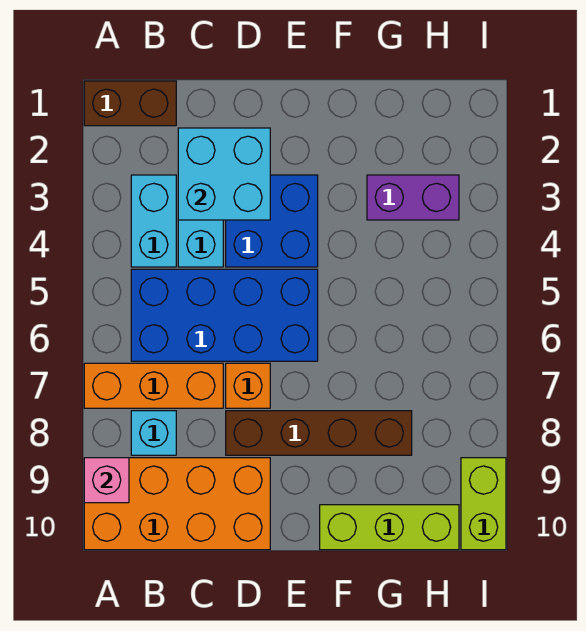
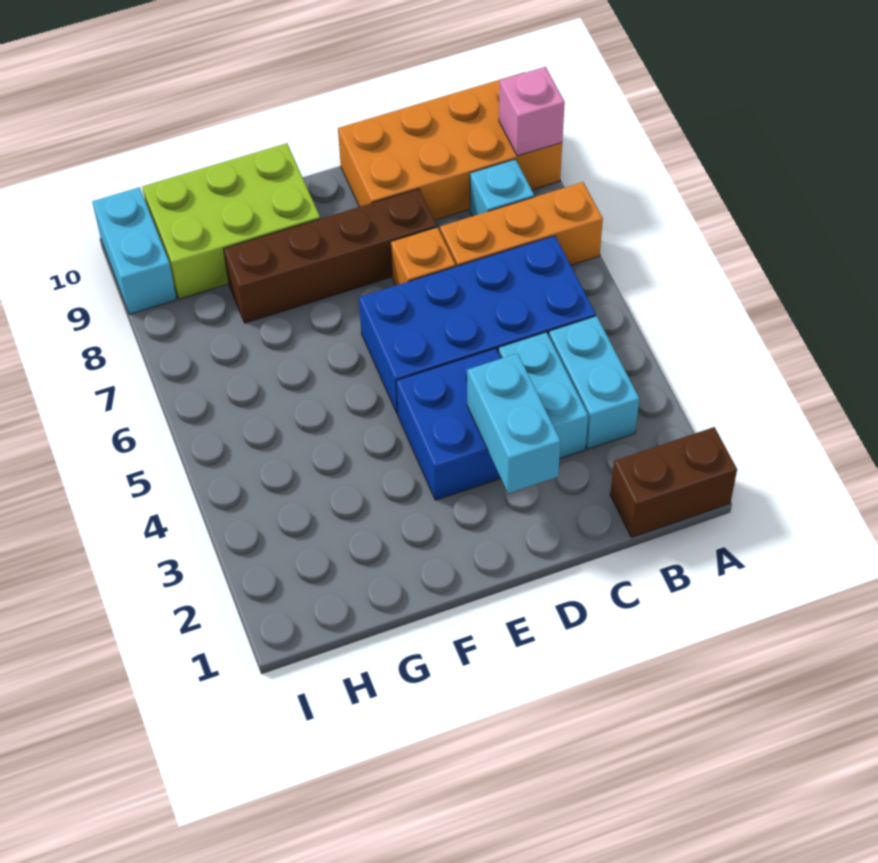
cyan 2x2 brick [178,128,270,220] -> cyan 1x2 brick [467,353,561,493]
lime 1x3 brick [320,505,459,550] -> lime 2x3 brick [142,143,320,299]
purple 1x2 brick [367,175,459,220] -> none
lime 1x2 brick [461,458,506,550] -> cyan 1x2 brick [92,187,177,314]

